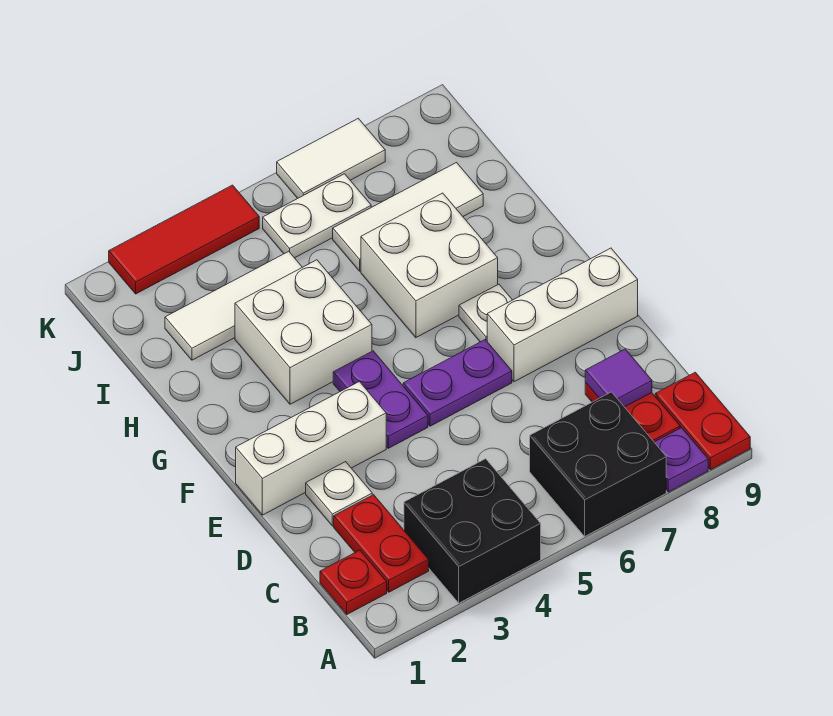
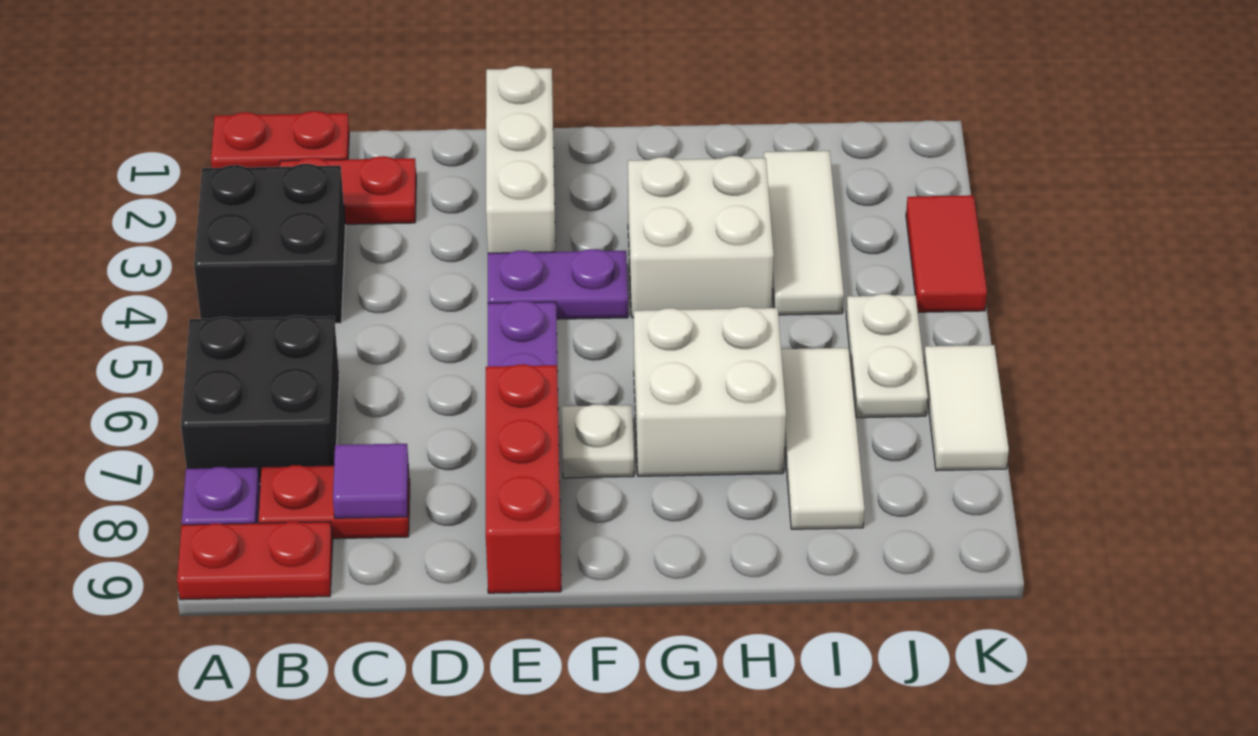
red 1x1 plate [320,550,387,614] -> red 1x2 plate [211,111,349,168]
white 1x1 plate [306,462,372,526] -> none
white 1x3 brick [487,248,638,382] -> red 1x3 brick [486,364,561,593]
red 1x3 tile [109,185,259,294] -> red 1x2 tile [906,195,987,312]

